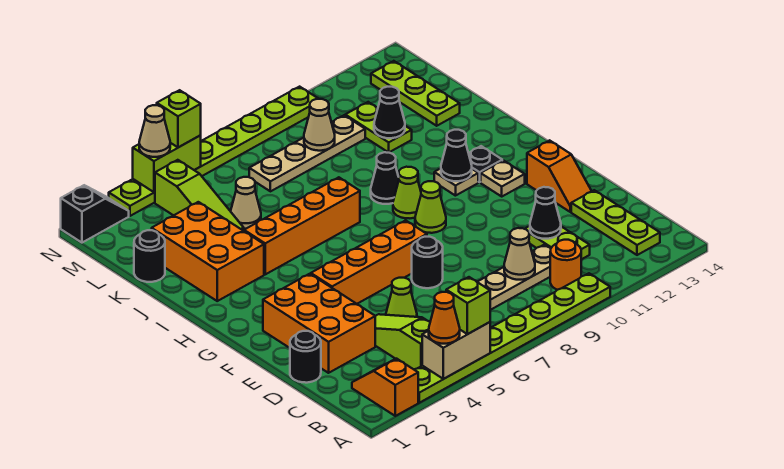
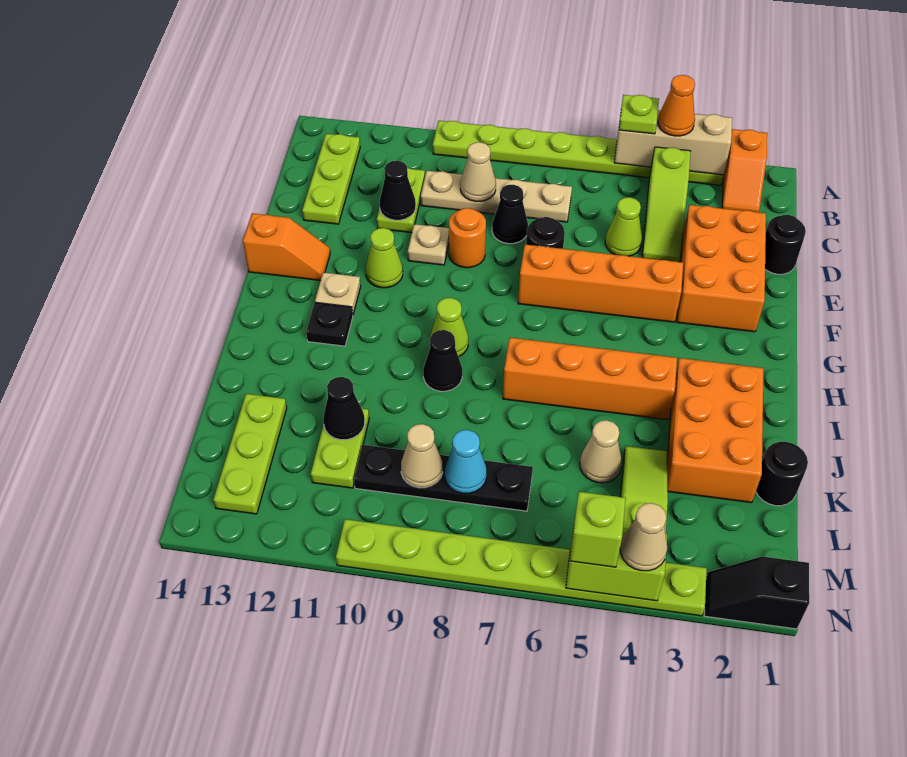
tan 1x2 brick [422,322,490,379] -> tan 1x3 brick [614,110,732,175]
lime 1x1 brick [446,277,490,334] -> lime 1x1 plate [619,95,659,134]
orange 1x1 round brick [550,240,581,290] -> orange 1x1 round brick moved to [449,208,486,268]
orange 1x2 slope [527,140,592,212] -> orange 1x2 slope turned to [243,213,330,281]
lime 1x1 cone [415,181,446,233] -> lime 1x1 cone moved to [366,228,403,288]
tan 1x1 plate [434,169,478,196] -> tan 1x1 plate moved to [408,224,449,265]
black 1x1 cone [441,130,472,181] -> black 1x1 cone moved to [492,185,528,244]
tan 1x4 plate [249,115,365,191] -> black 1x4 plate [354,445,533,511]
none -> cyan 1x1 cone [445,430,487,493]

